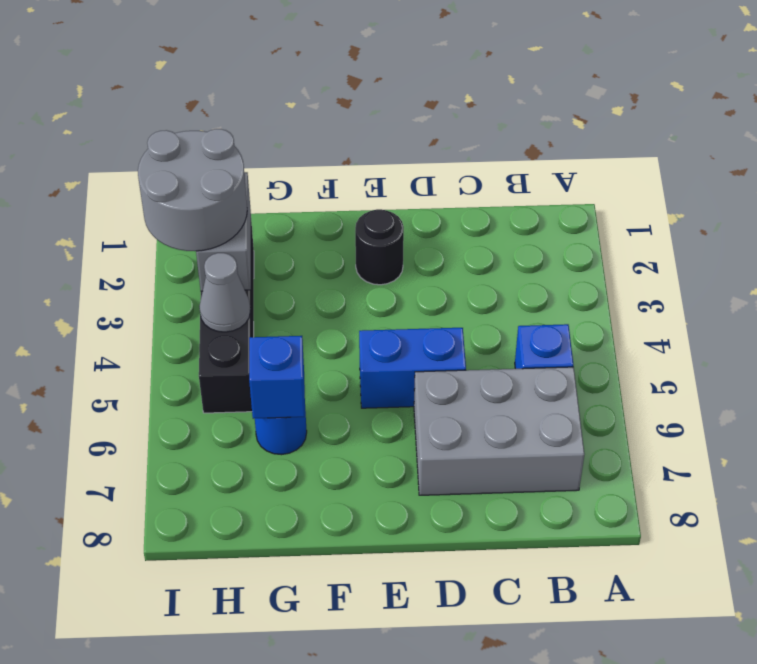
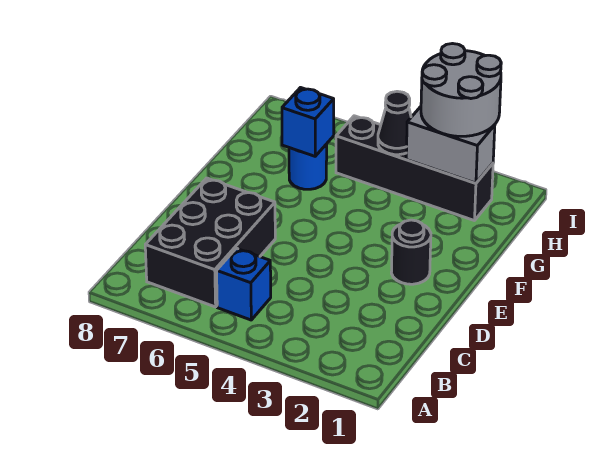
grey 2x3 brick [414,367,584,495] -> black 2x3 brick [145,178,275,307]
blue 1x2 brick [359,328,466,408] -> none
grey 1x1 cone [199,253,250,332] -> black 1x1 cone [378,91,411,155]

